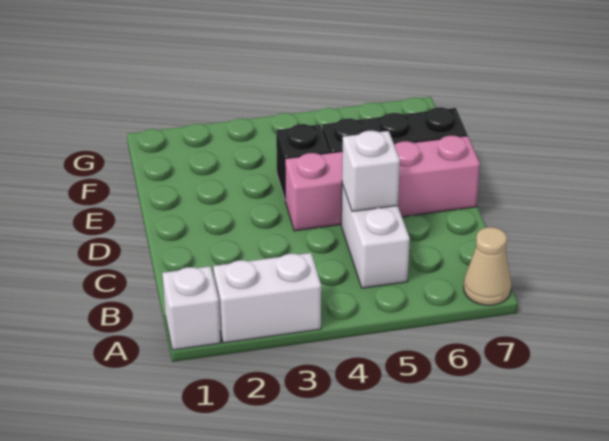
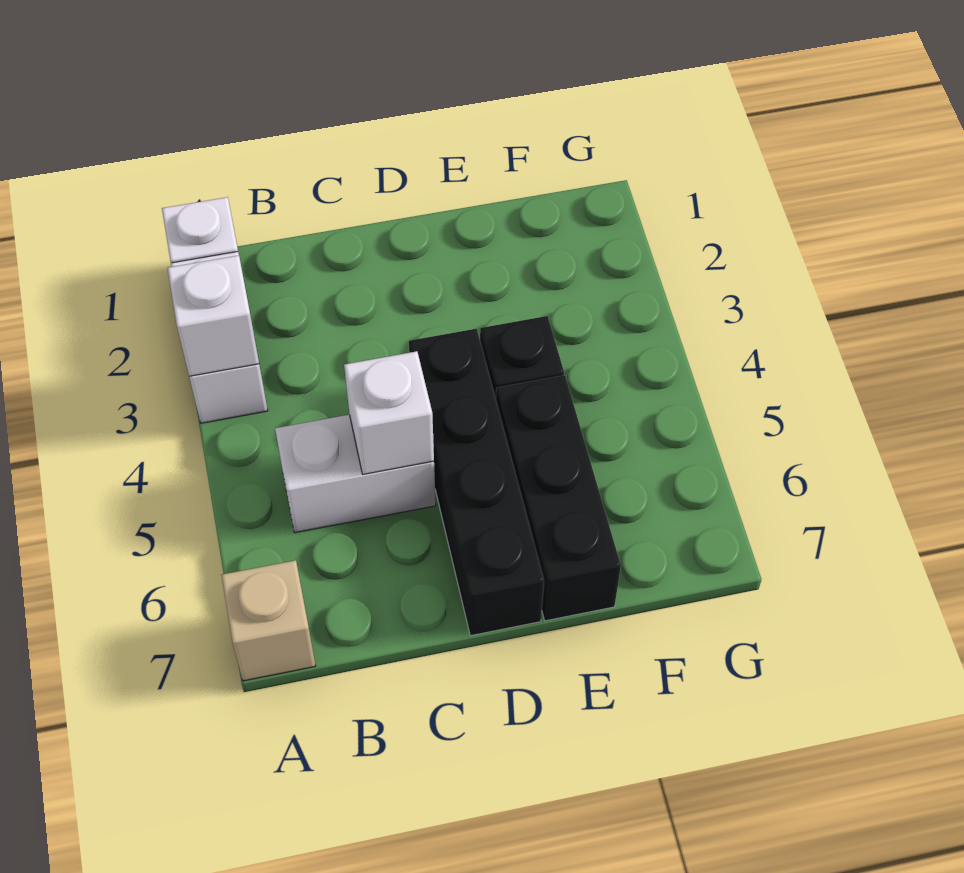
none -> white 1x1 brick [168,255,259,377]
tan 1x1 cone [464,227,511,305] -> tan 1x1 brick [222,560,316,681]
pink 1x4 brick [285,136,480,231] -> black 1x4 brick [409,329,544,636]

